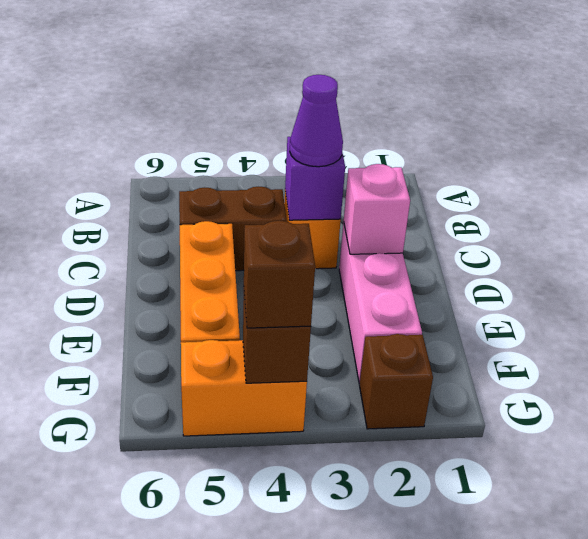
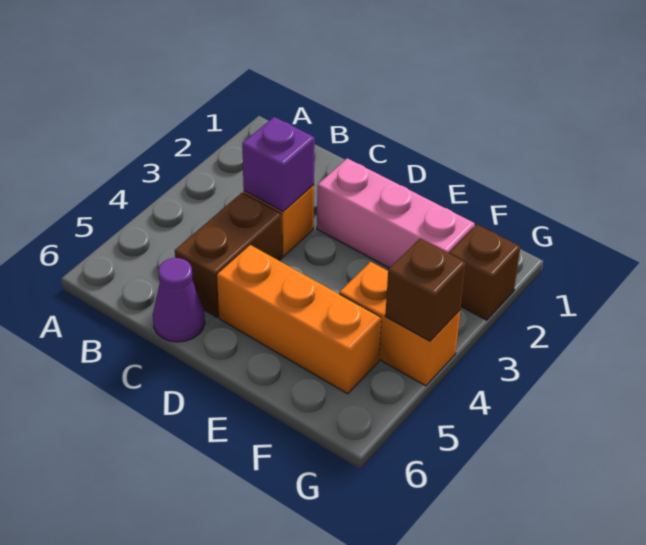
purple 1x1 cone [290,75,343,167] -> purple 1x1 cone moved to [153,258,205,342]
pink 1x1 brick [344,164,410,254] -> none
orange 1x2 brick [181,340,307,436] -> orange 1x2 brick turned to [339,262,460,386]
brown 1x1 brick [244,221,315,328] -> none

